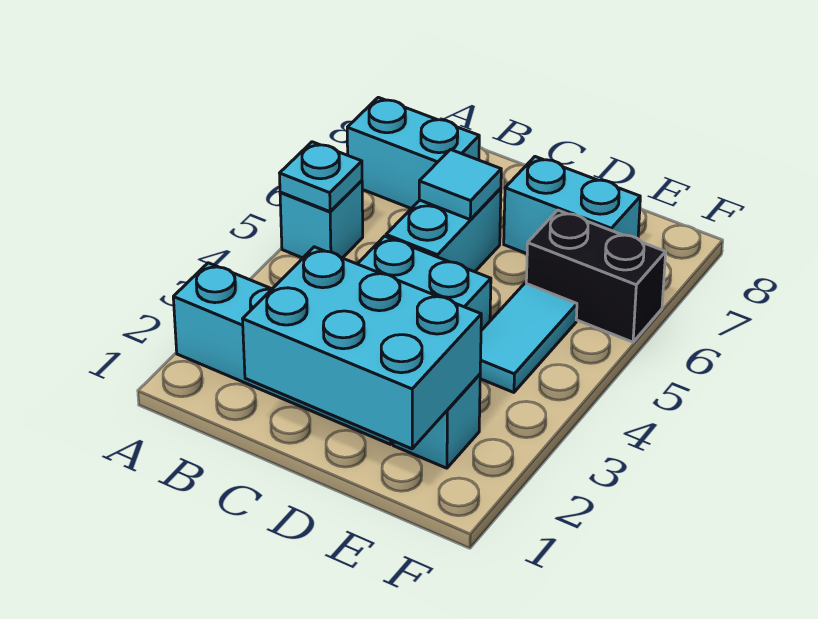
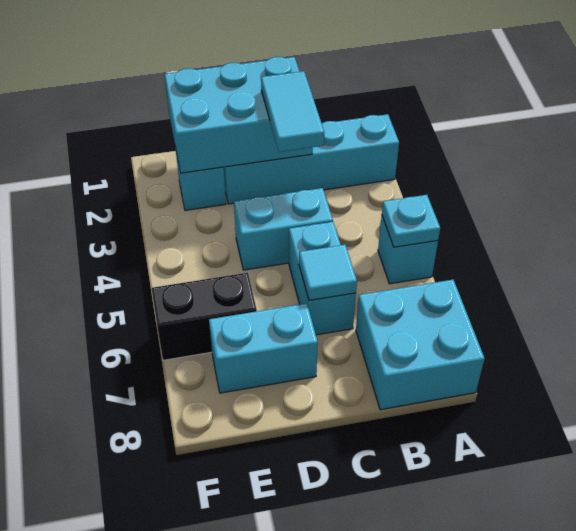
cyan 1x2 brick [347,97,479,208] -> cyan 2x2 brick [356,280,485,410]
cyan 1x2 tile [480,283,577,392] -> cyan 1x2 tile moved to [261,71,324,152]

